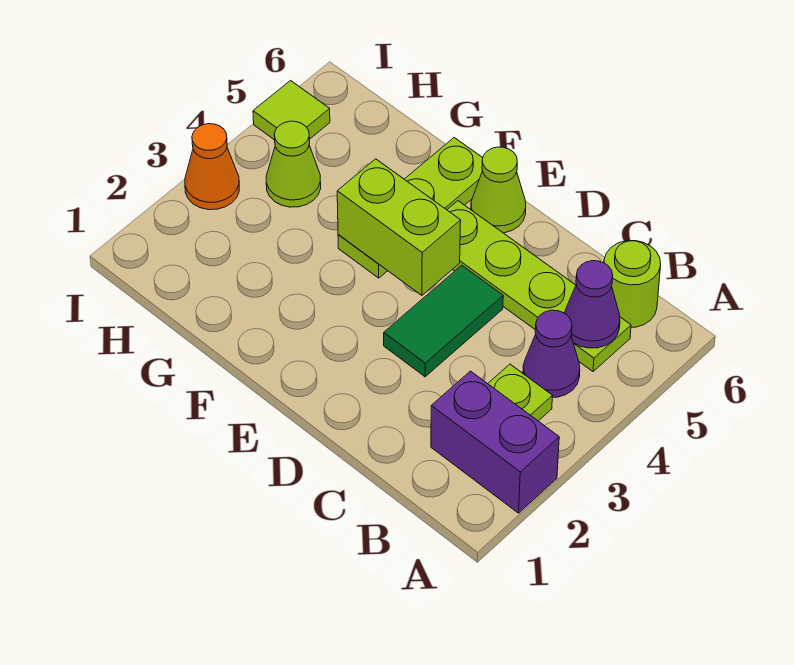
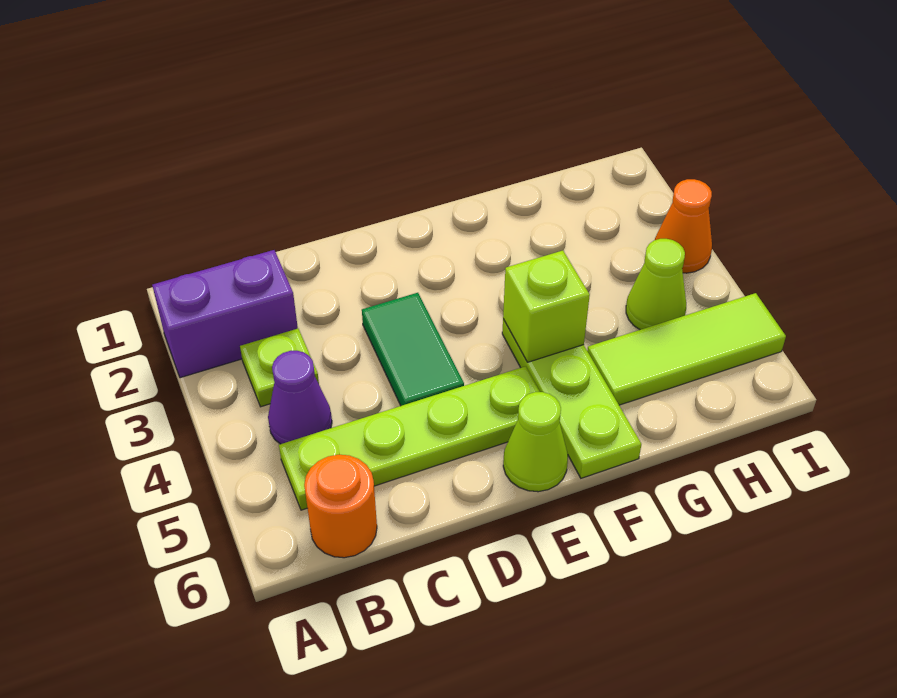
purple 1x1 cone [565,261,620,348] -> none
lime 1x1 round brick [604,241,661,327] -> orange 1x1 round brick [304,455,377,558]
lime 1x2 brick [337,159,461,295] -> lime 1x1 brick [503,251,590,362]
lime 1x1 tile [253,81,330,140] -> lime 1x3 tile [587,293,786,405]

